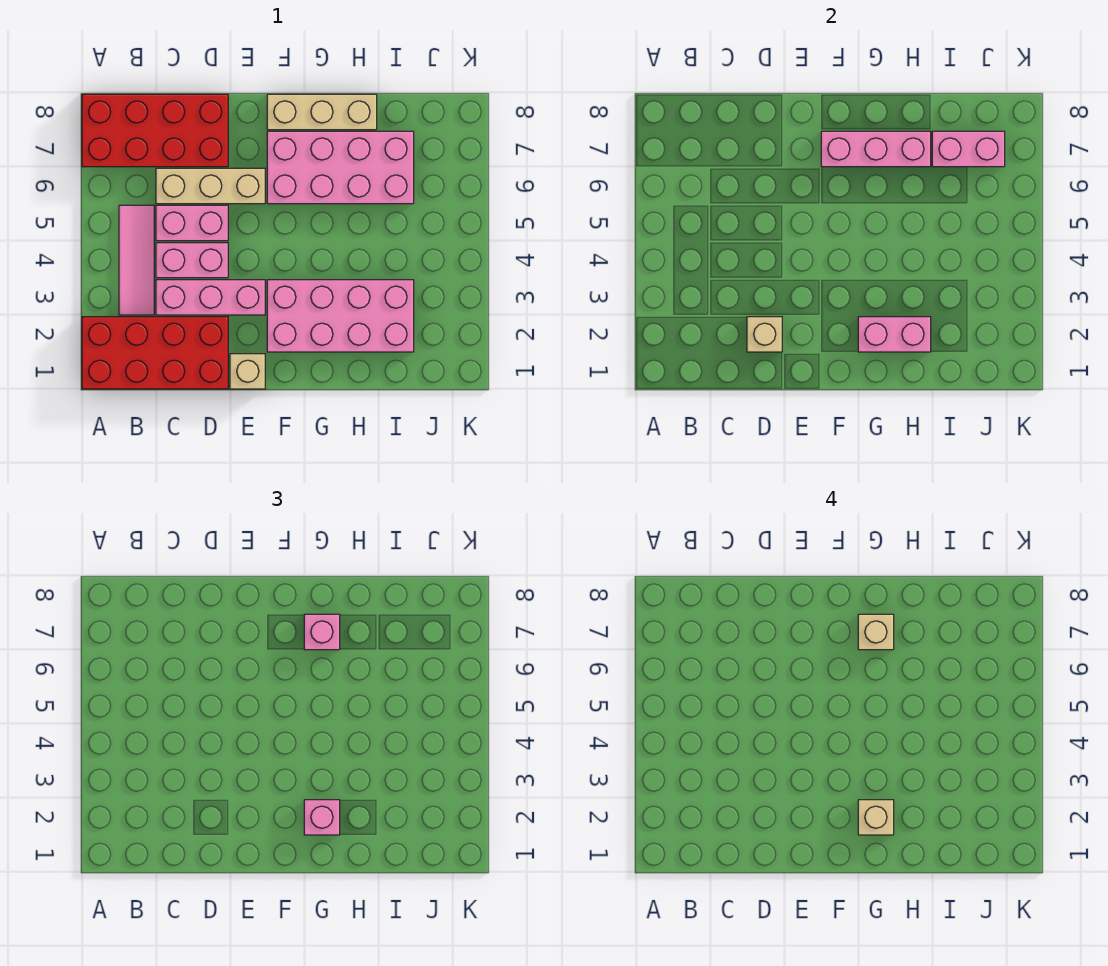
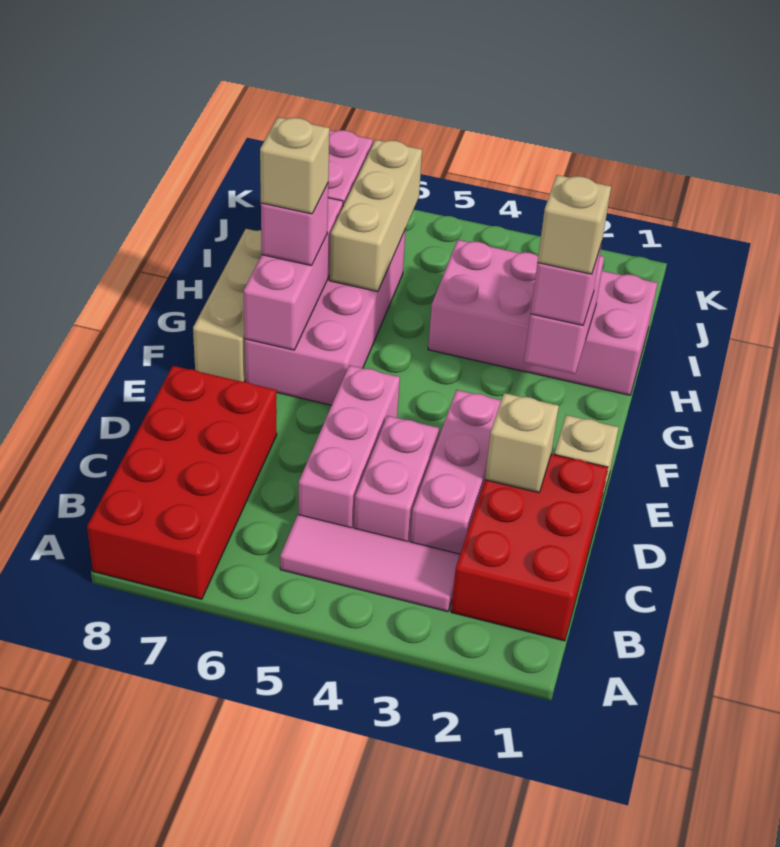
red 2x4 brick [82,317,228,389] -> red 2x3 brick [451,454,608,641]
pink 1x2 brick [156,205,228,241] -> pink 1x3 brick [298,365,400,528]
tan 1x3 brick [156,168,265,204] -> tan 1x3 brick moved to [330,140,422,292]
pink 2x4 brick [267,280,414,352] -> pink 2x4 brick turned to [428,240,657,395]

